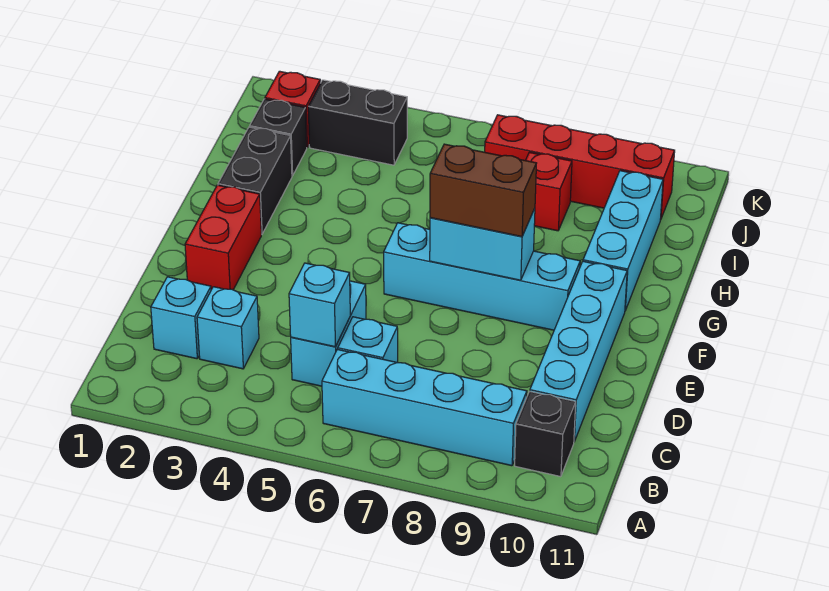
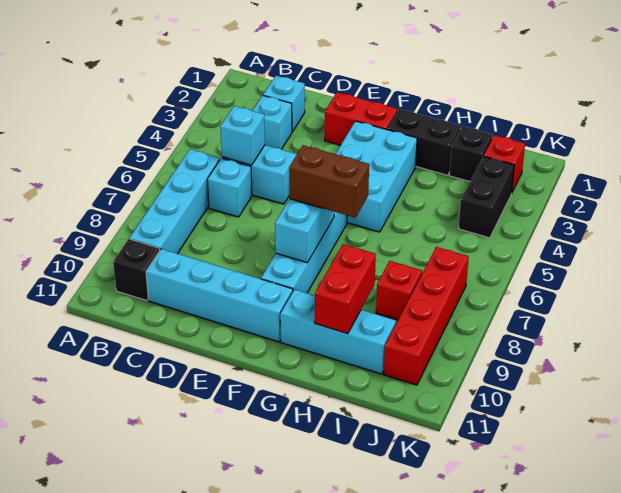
none -> cyan 2x3 brick [336,121,417,232]
brown 1x2 brick [430,144,536,237] -> brown 1x2 brick turned to [289,145,369,218]
none -> red 1x2 brick [315,244,376,334]

